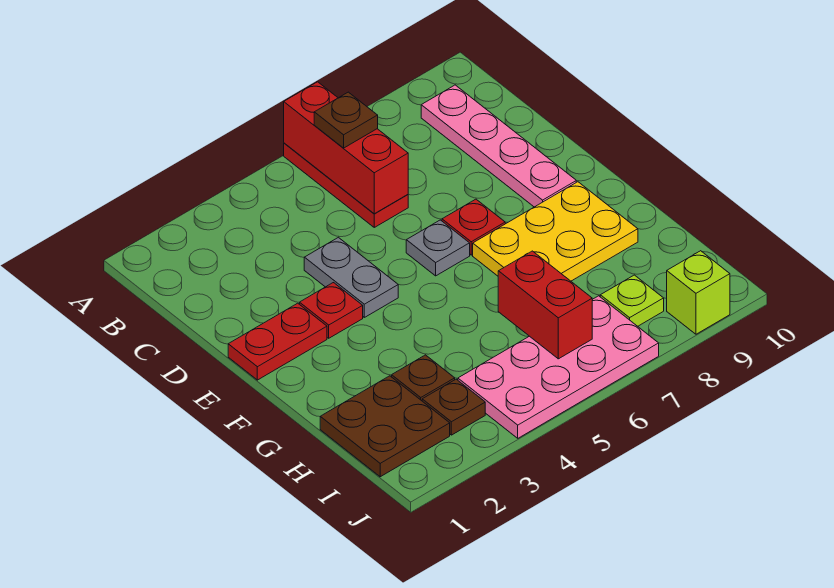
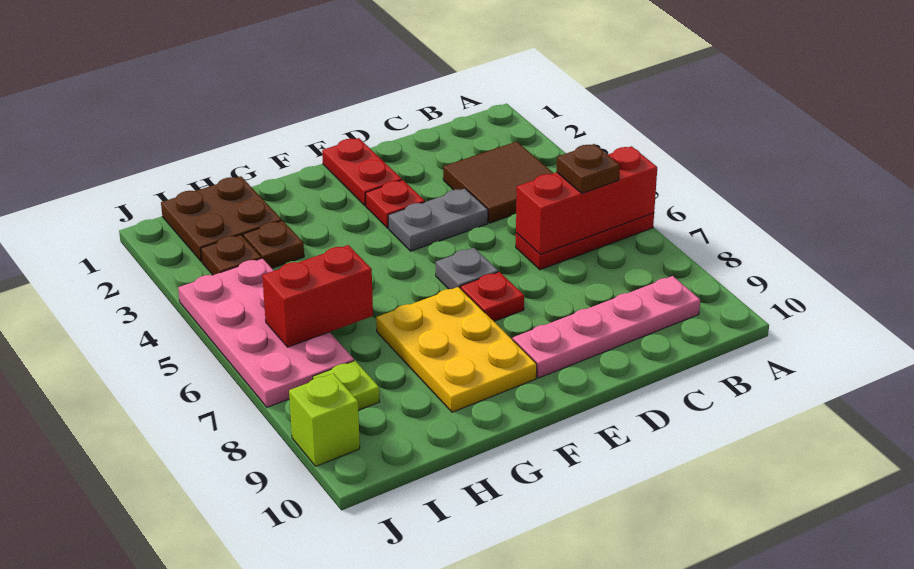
none -> brown 2x2 tile [443,142,553,223]

